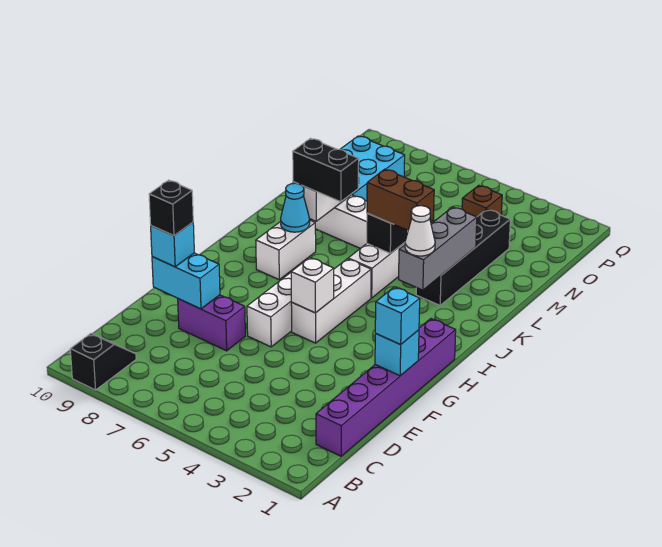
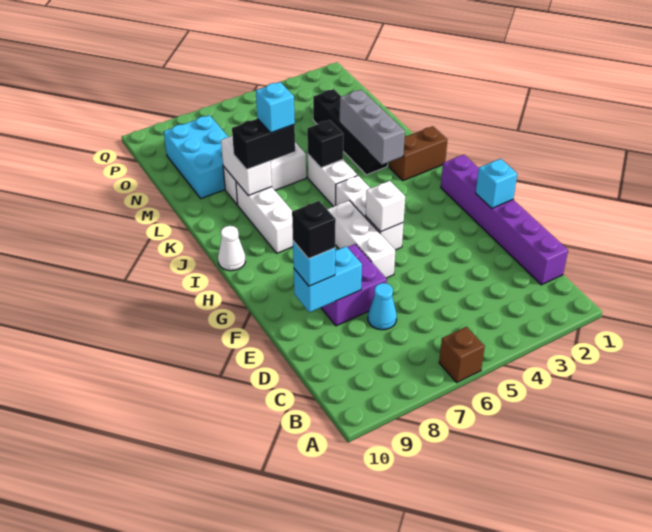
black 1x2 slope [70,334,136,390] -> none
purple 1x2 brick [178,295,245,351] -> purple 2x2 brick [321,244,387,326]
cyan 1x1 brick [375,287,420,345] -> cyan 1x1 brick moved to [256,82,295,133]
white 1x2 brick [256,220,316,280] -> white 1x3 brick [236,182,293,253]
white 1x1 cone [405,206,435,256] -> white 1x1 cone moved to [218,226,245,271]
cyan 1x1 cone [281,183,310,232] -> cyan 1x1 cone moved to [368,283,397,330]
brown 1x2 brick [367,169,434,230] -> brown 1x2 brick moved to [389,126,447,181]
brown 1x1 brick [462,185,502,217] -> brown 1x1 brick moved to [439,327,485,382]

